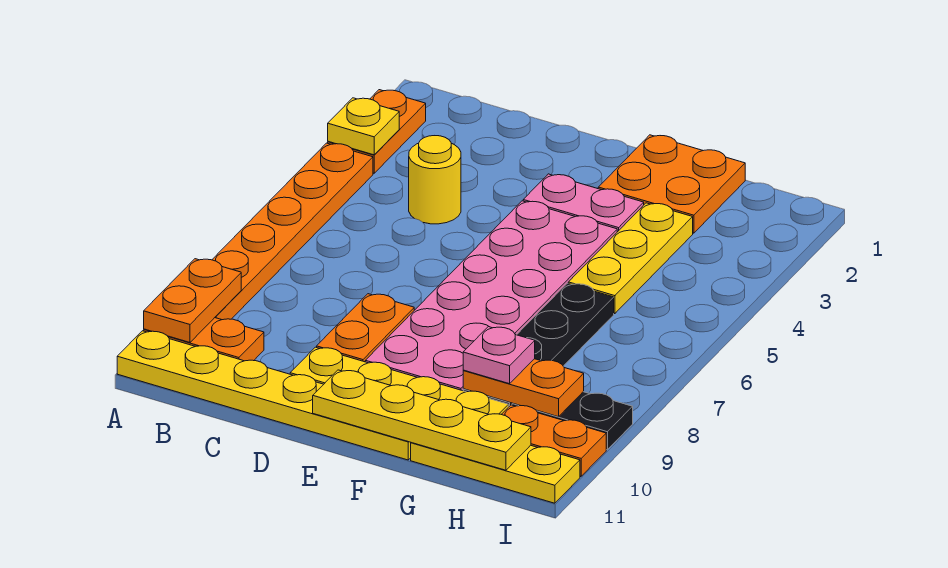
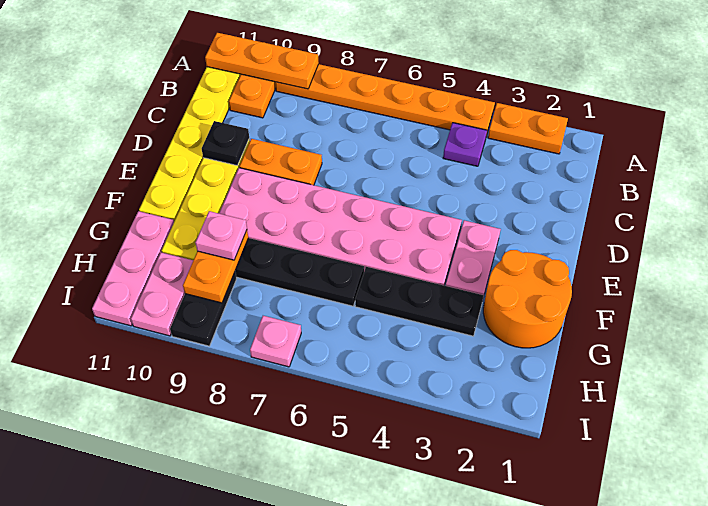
yellow 1x1 plate [328,98,399,155] -> none
orange 1x2 plate [144,259,241,342] -> orange 1x3 plate [205,33,319,89]
none -> purple 1x1 plate [443,123,487,166]
yellow 1x1 round brick [409,136,461,224] -> none
none -> black 1x1 plate [202,121,249,166]
yellow 1x4 plate [313,370,531,470] -> none
orange 2x2 plate [598,135,745,233] -> orange 2x2 round brick [483,250,572,348]
yellow 1x3 plate [568,203,693,314] -> black 1x3 plate [355,267,484,336]
yellow 1x3 plate [411,443,580,503] -> pink 1x3 plate [92,211,174,326]
orange 1x2 plate [502,405,606,476] -> pink 1x2 plate [131,253,193,336]
none -> pink 1x1 plate [250,316,301,367]

